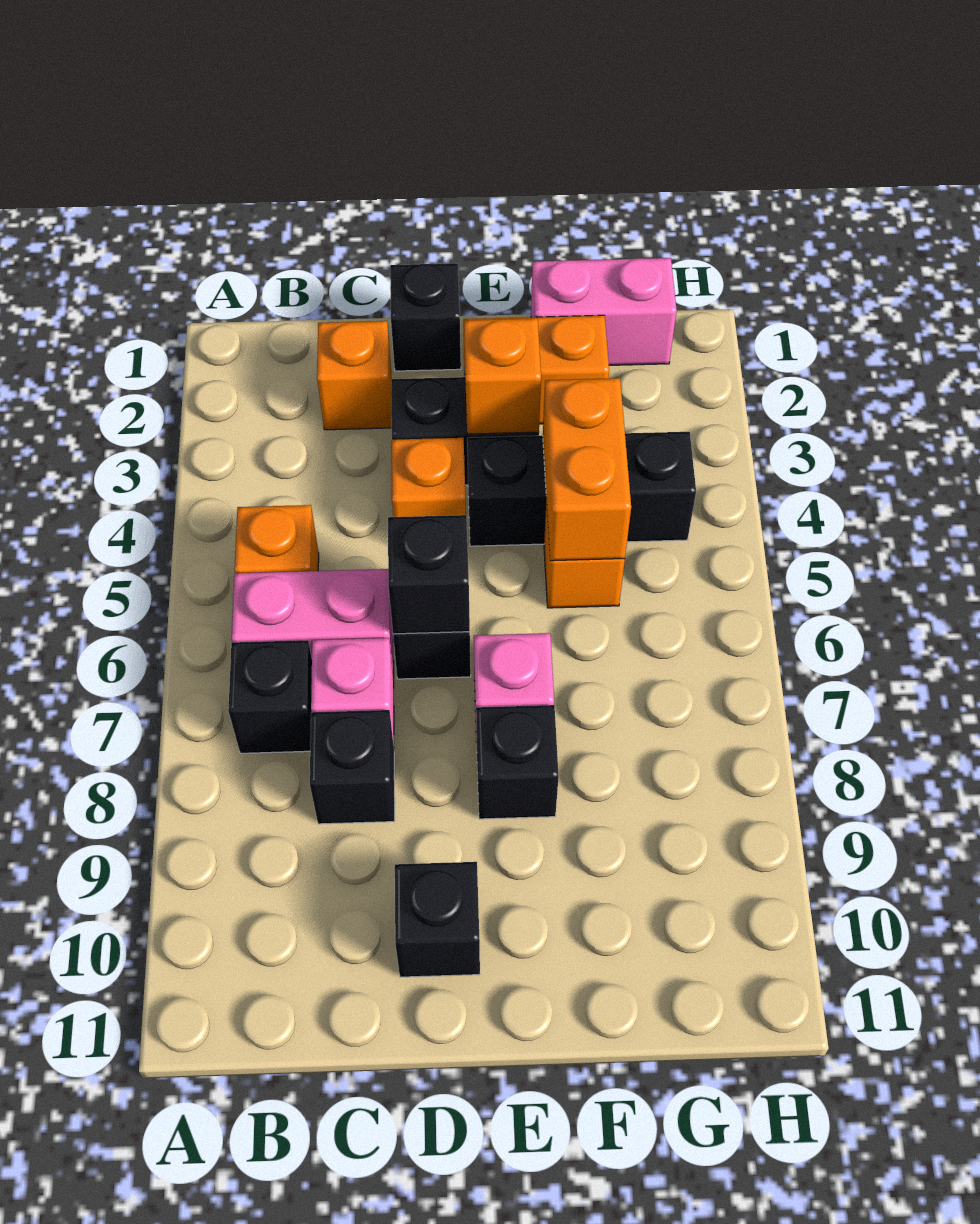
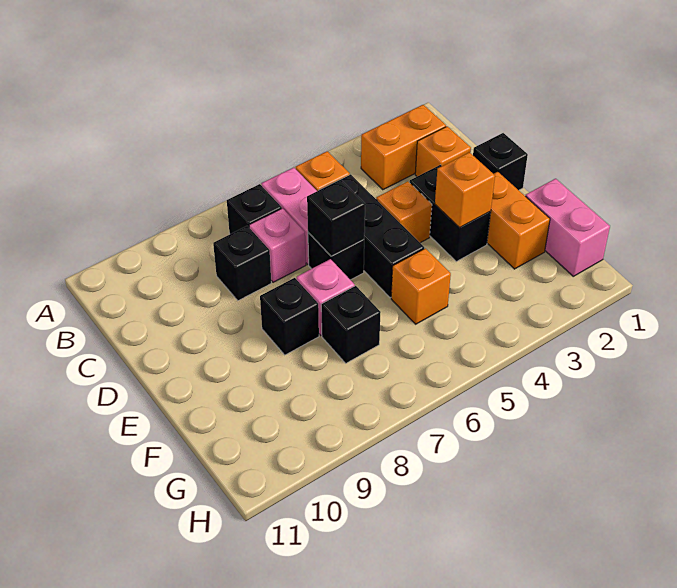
black 1x1 brick [395,862,480,977] -> black 1x1 brick moved to [321,286,381,363]
black 1x3 brick [467,432,696,546] -> black 1x3 brick moved to [328,174,424,298]
orange 1x2 brick [543,378,631,561] -> orange 1x2 brick moved to [361,105,446,190]

